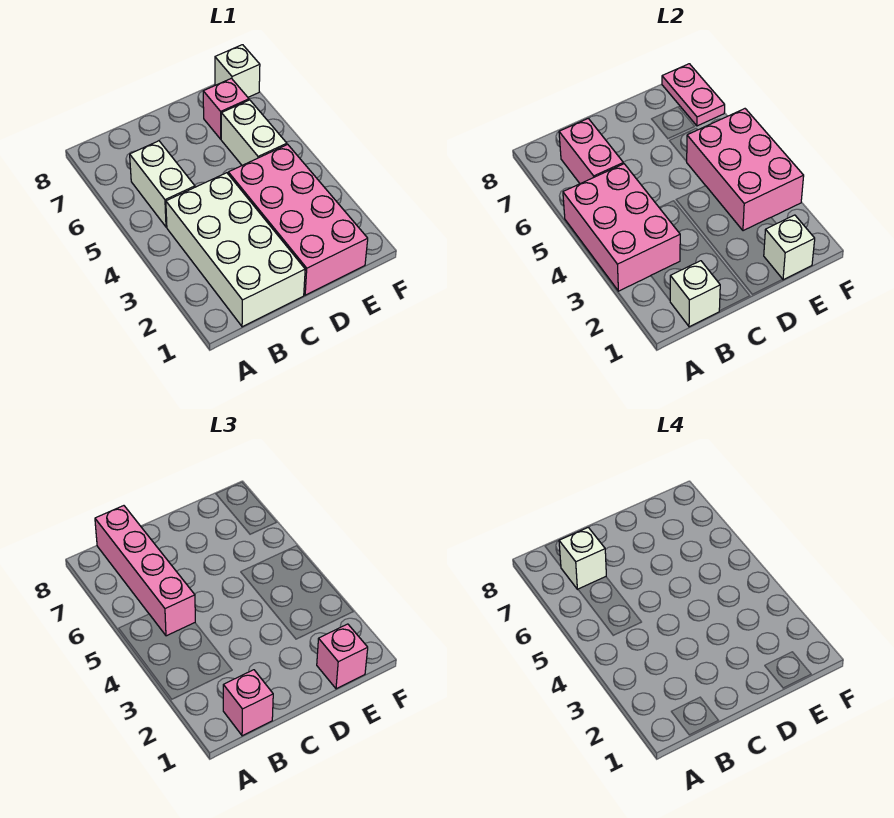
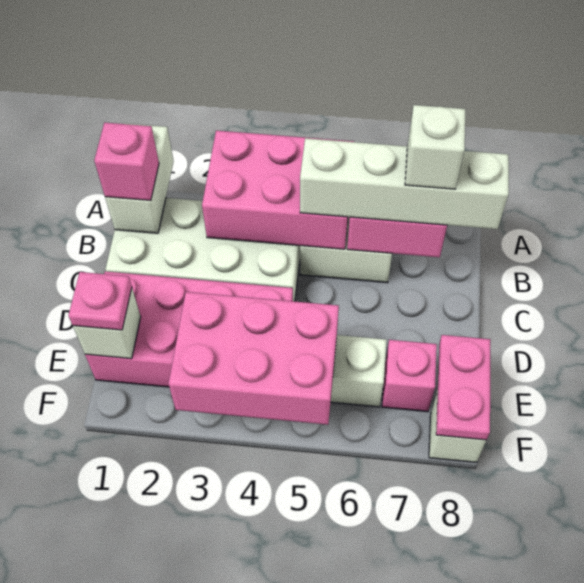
white 1x1 brick [670,261,720,327] -> white 1x2 brick [105,123,174,233]
pink 1x4 brick [95,506,195,636] -> white 1x4 brick [300,138,509,229]
pink 1x1 brick [317,624,368,689] -> pink 1x1 plate [68,272,132,330]
pink 1x2 plate [662,64,725,126] -> pink 1x2 plate turned to [436,335,491,440]

